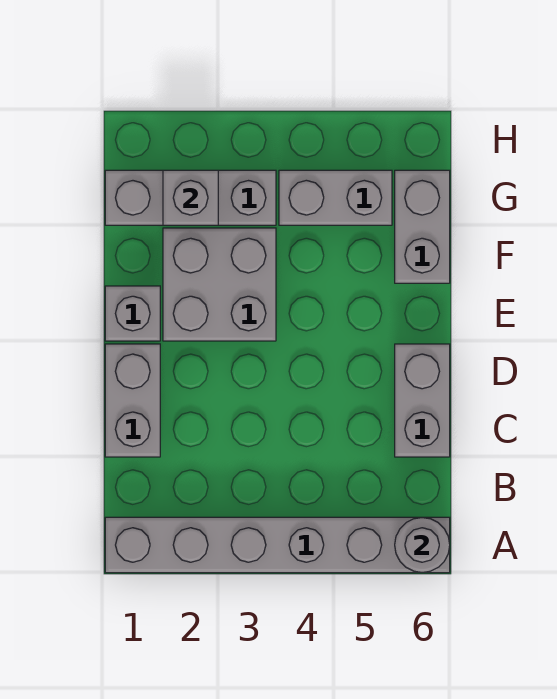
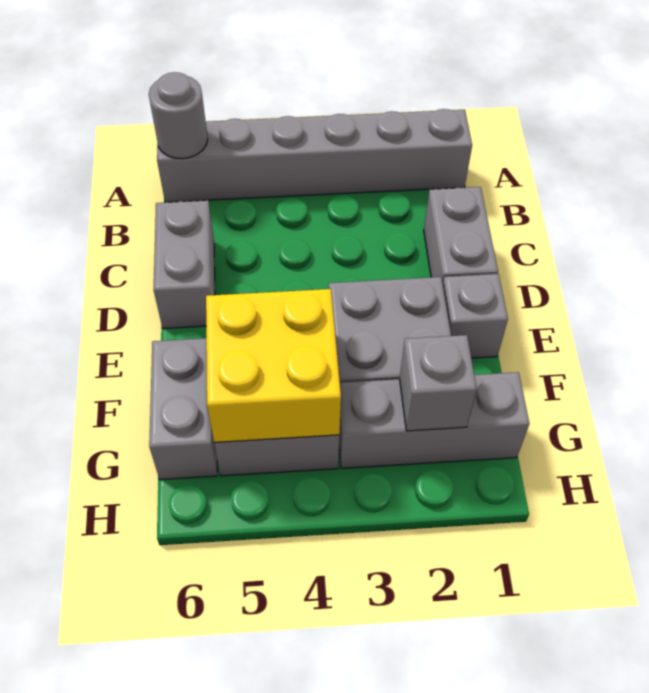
none -> yellow 2x2 brick [206,289,341,442]

